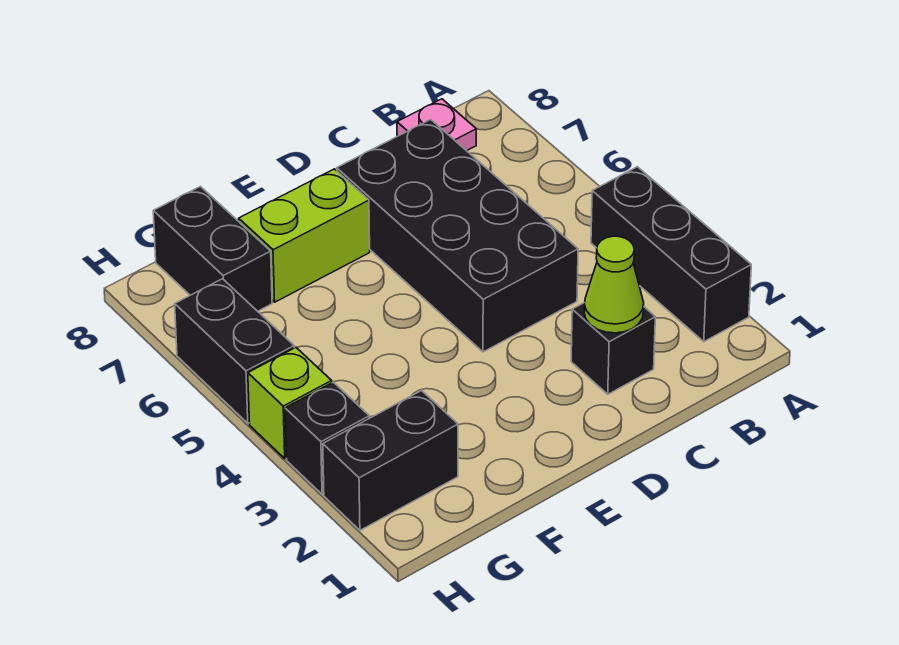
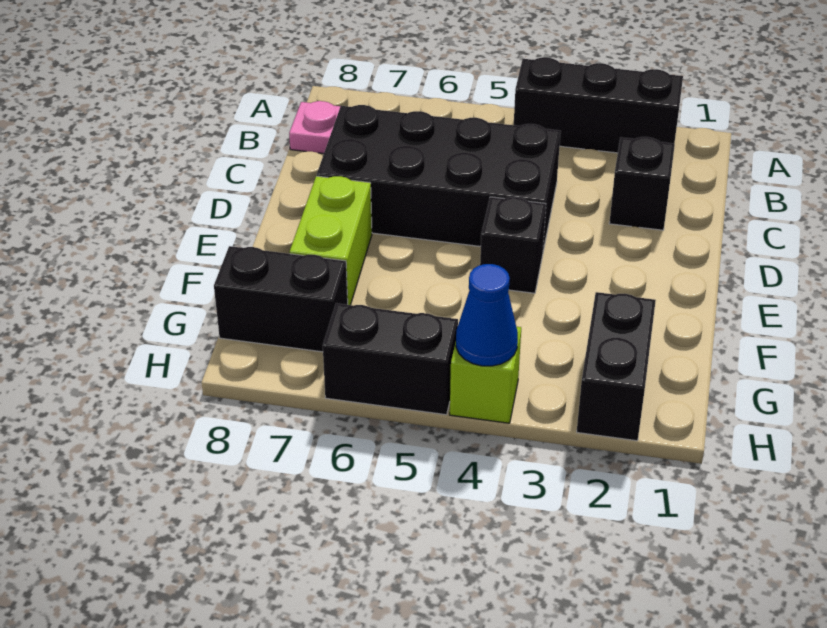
lime 1x1 cone [584,236,644,333] -> none
black 1x1 brick [285,382,369,494] -> black 1x1 brick moved to [480,197,546,293]
none -> blue 1x1 cone [456,264,518,366]

